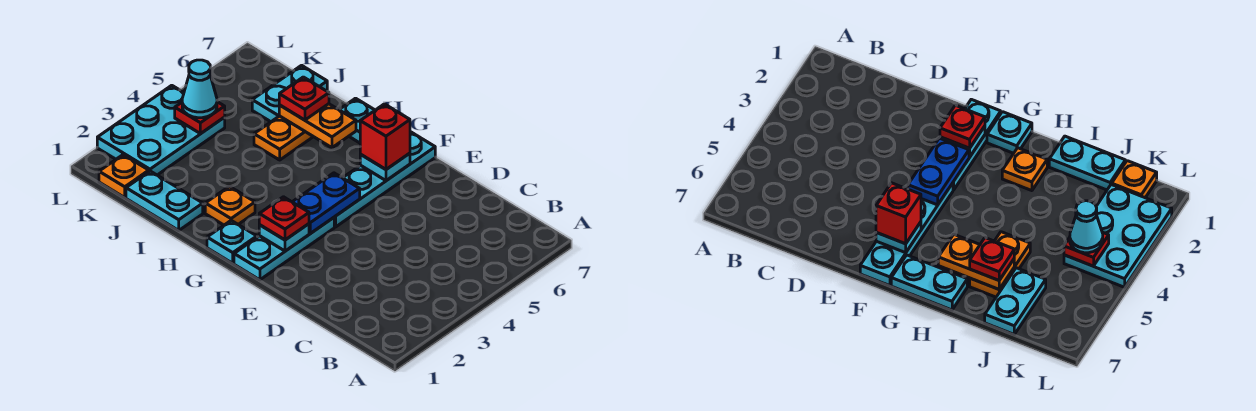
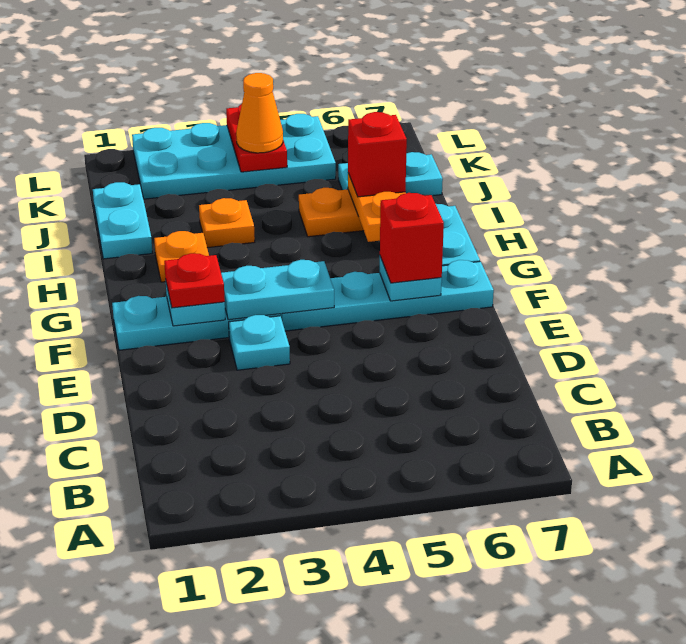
blue 1x2 plate [293,173,360,234] -> cyan 1x2 plate [221,260,334,320]
cyan 1x1 plate [207,221,257,263] -> cyan 1x1 plate moved to [229,315,290,370]
red 1x1 plate [279,77,329,120] -> red 1x1 brick [348,112,407,197]
orange 1x1 plate [99,155,149,197] -> orange 1x1 plate moved to [199,198,255,248]
cyan 2x3 plate [97,85,225,175] -> cyan 2x4 plate [132,114,336,199]
red 1x1 plate [175,102,225,134] -> red 1x2 plate [226,104,287,172]
cyan 1x1 cone [182,60,217,118] -> orange 1x1 cone [236,73,283,153]

